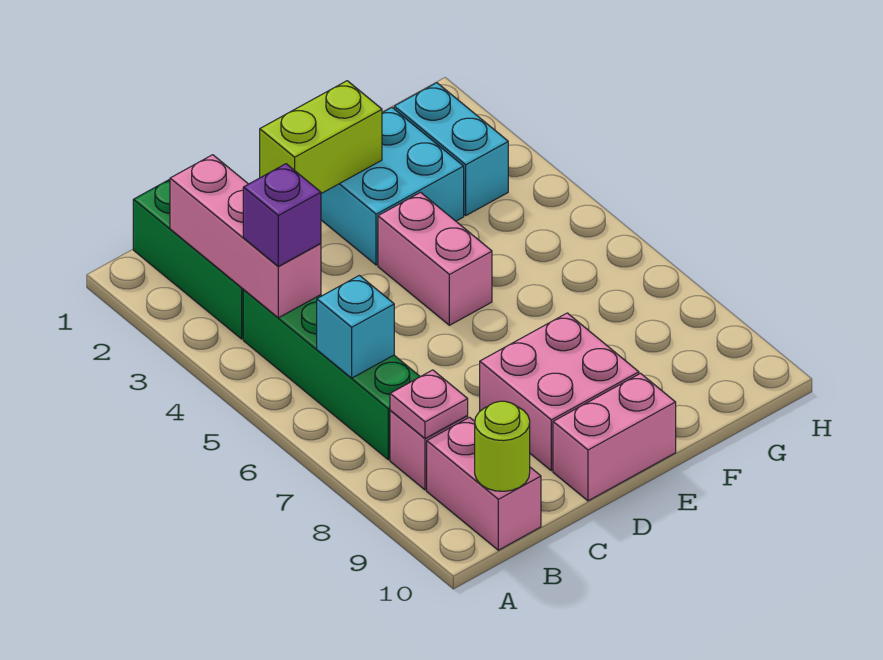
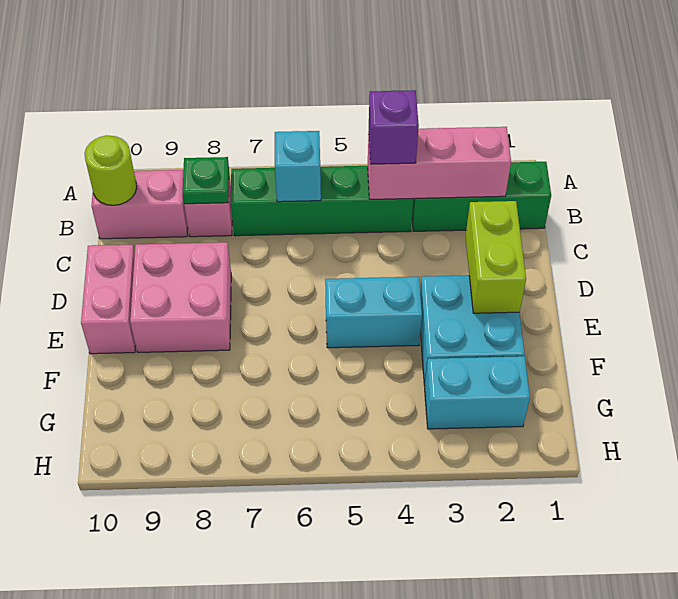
pink 1x1 plate [390,370,468,438] -> green 1x1 plate [183,157,229,204]
pink 1x2 brick [378,192,492,325] -> cyan 1x2 brick [325,277,422,348]

